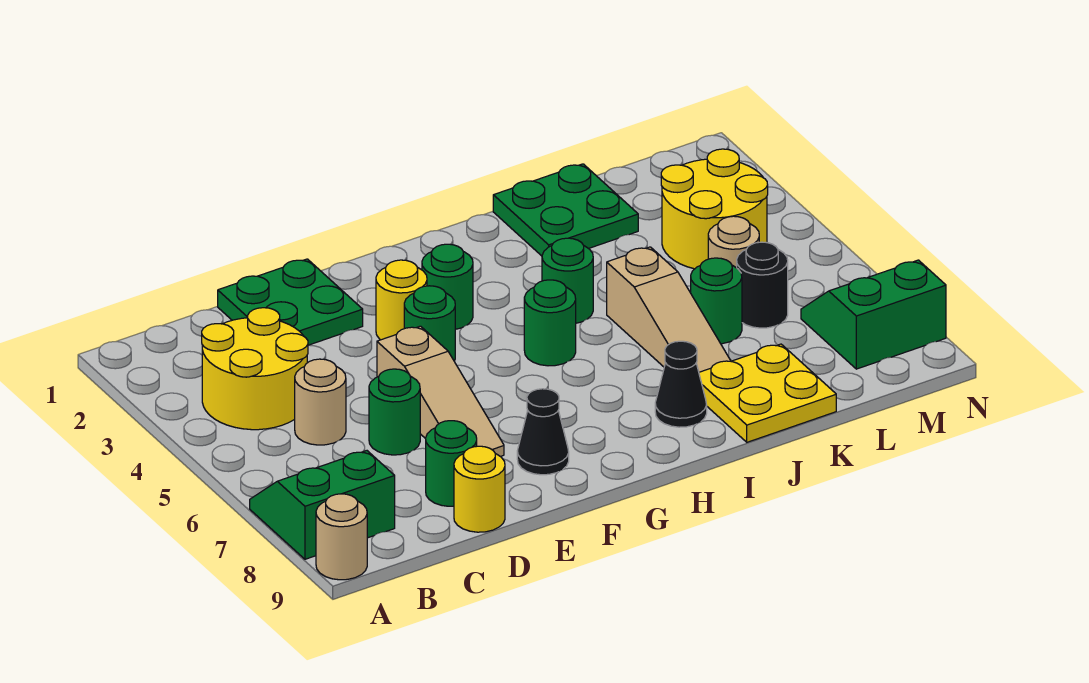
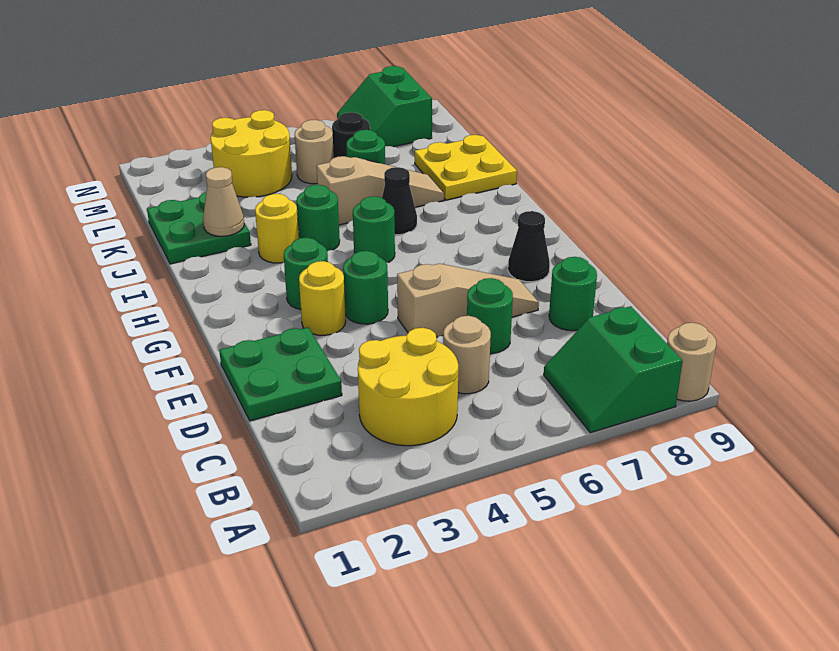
yellow 1x1 round brick [454,446,505,532] -> yellow 1x1 round brick moved to [255,194,299,263]
black 1x1 cone [655,341,707,427] -> black 1x1 cone moved to [382,167,417,235]
none -> tan 1x1 cone [203,167,244,236]

